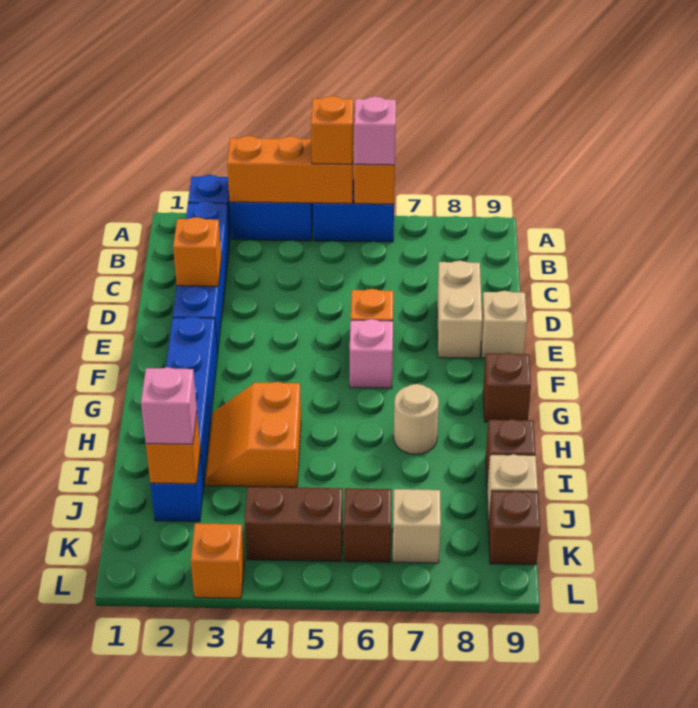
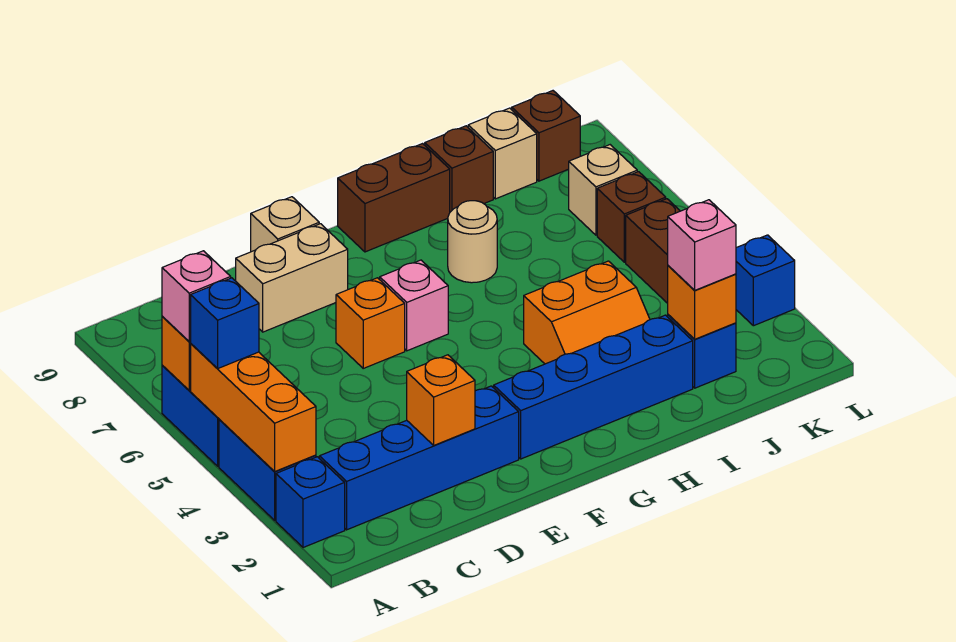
orange 1x1 brick [311,96,353,164] -> blue 1x1 brick [190,278,259,369]
brown 1x1 brick [483,353,531,422] -> brown 1x2 brick [338,144,450,252]
orange 1x1 brick [191,523,244,598] -> blue 1x1 brick [736,235,795,326]

